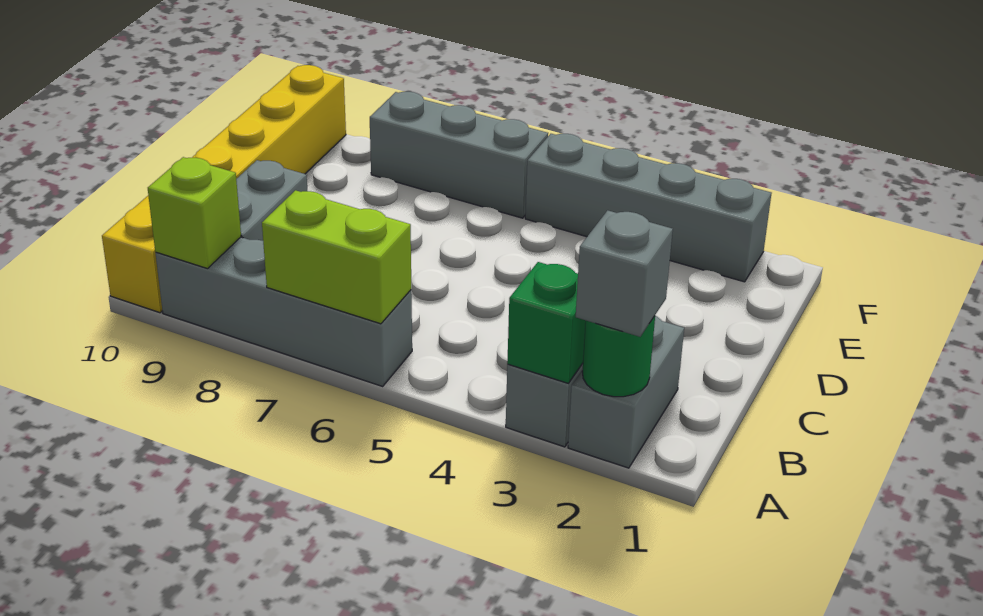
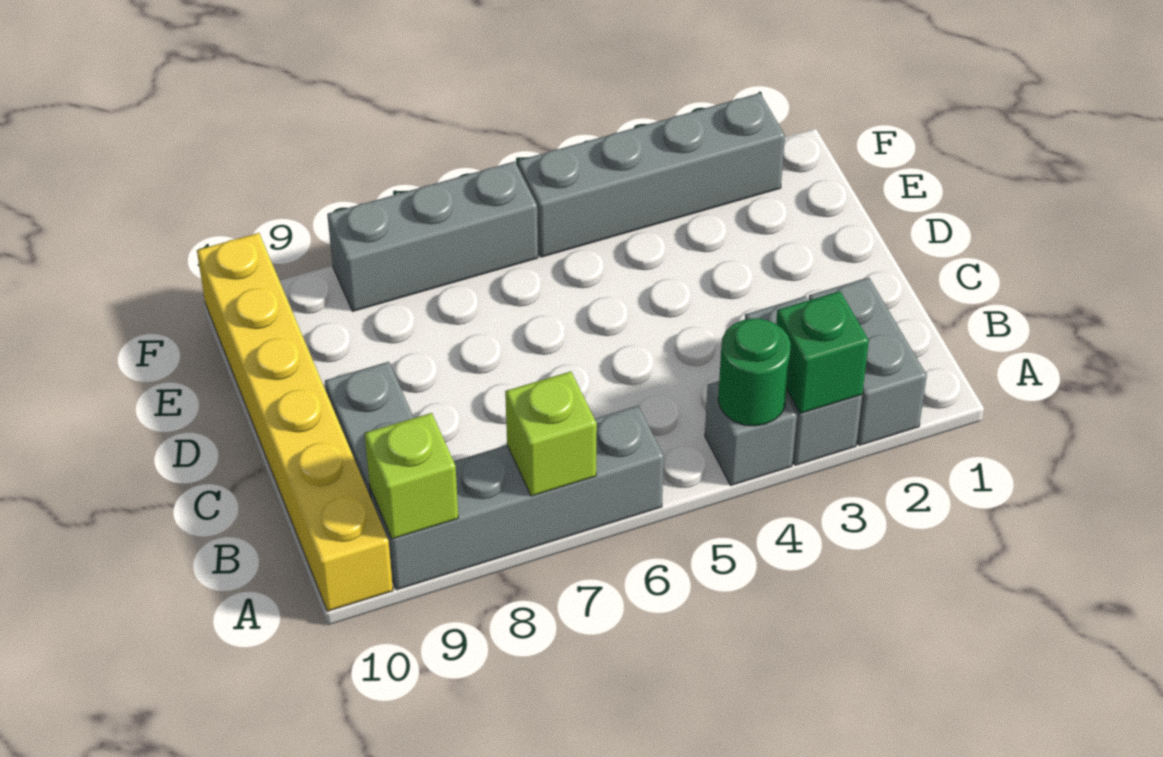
green 1x1 round brick [582,316,655,397] -> green 1x1 round brick moved to [718,318,791,426]
grey 1x1 brick [576,210,673,337] -> grey 1x1 brick moved to [705,381,797,485]
lime 1x2 brick [262,190,411,324] -> lime 1x1 brick [505,371,597,496]

